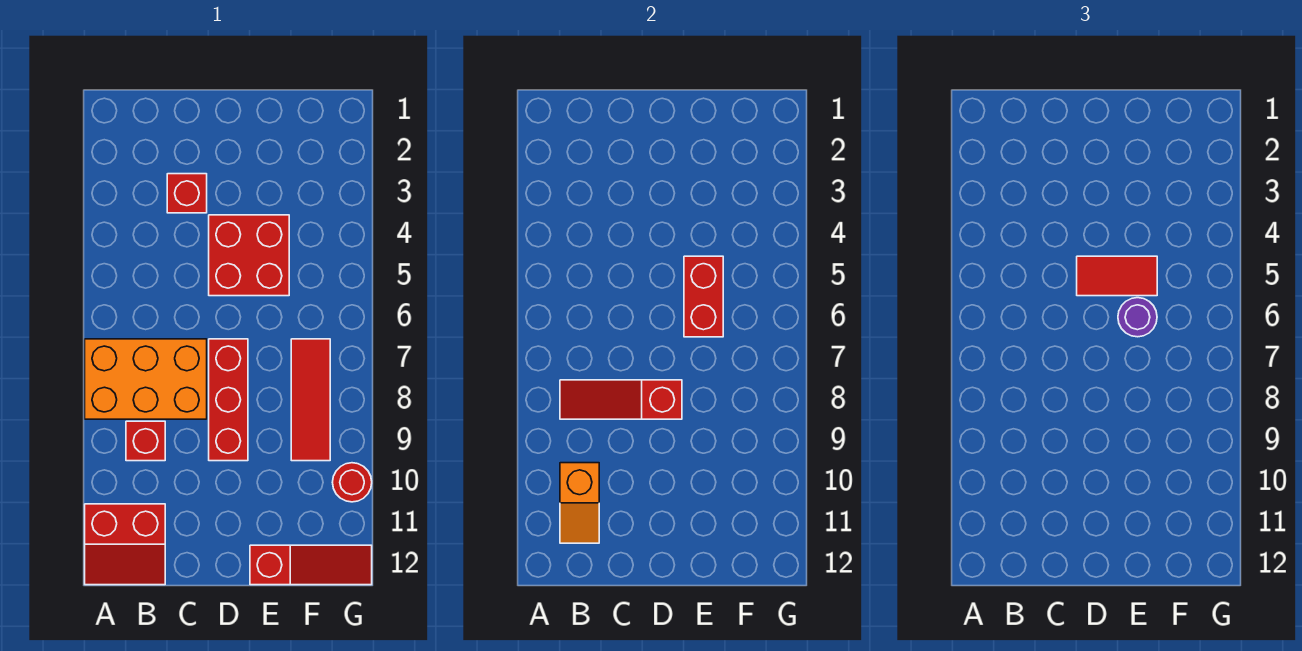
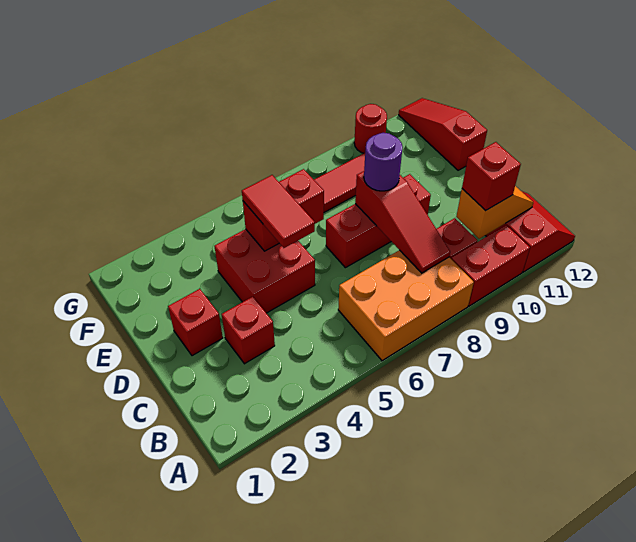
orange 2x3 brick [85,339,207,419] -> orange 2x3 brick turned to [338,250,474,361]
none -> red 1x2 brick [452,225,530,306]
none -> red 1x1 brick [462,142,521,211]
none -> red 1x1 brick [168,289,223,356]
purple 1x1 round brick [1118,298,1157,337] -> purple 1x1 round brick moved to [364,133,403,191]

